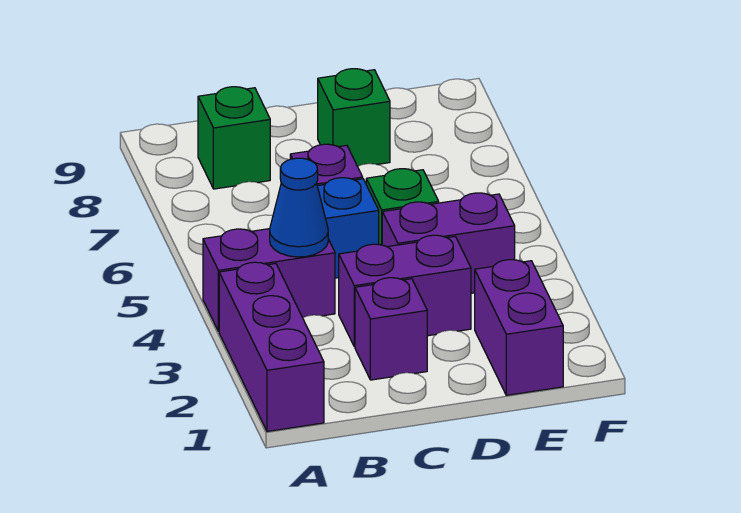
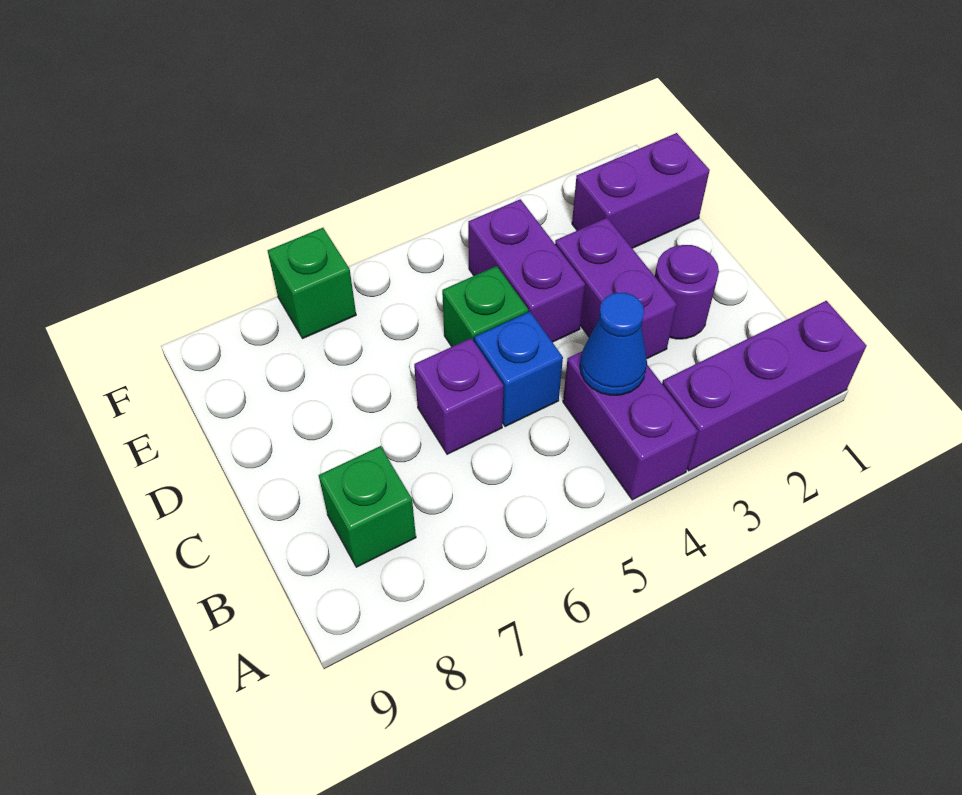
purple 1x1 brick [355,278,427,380] -> purple 1x1 round brick [655,245,719,339]
green 1x1 brick [318,69,390,166] -> green 1x1 brick moved to [268,228,356,339]

